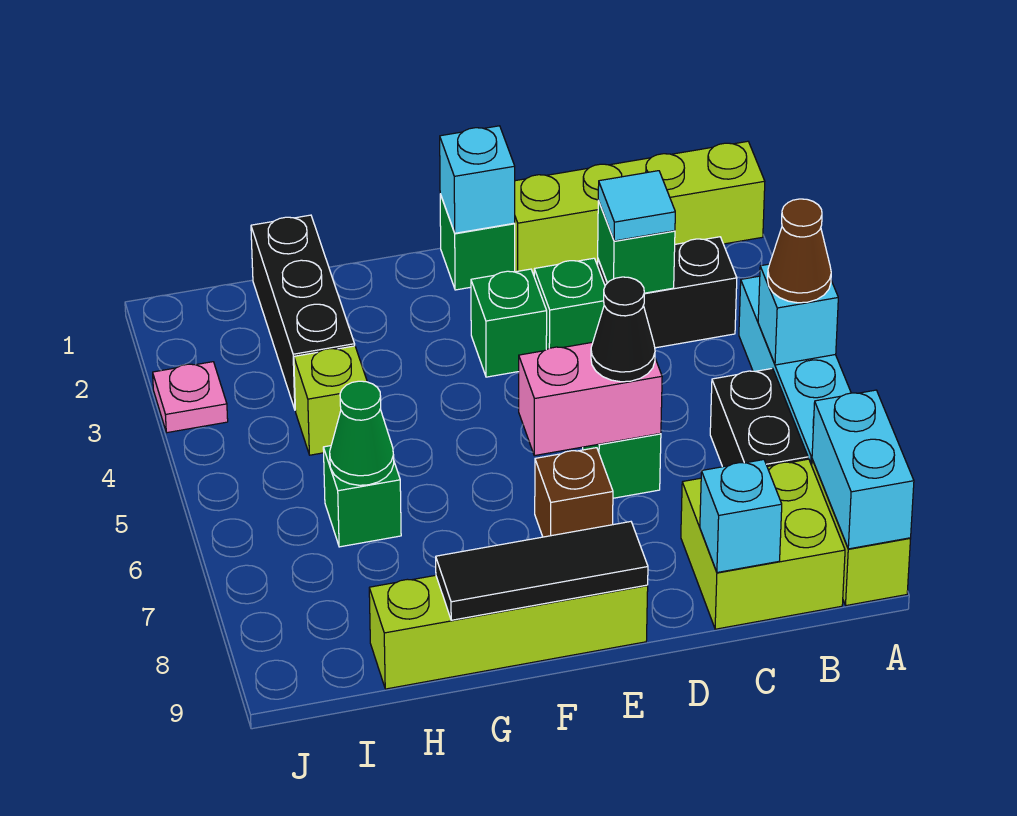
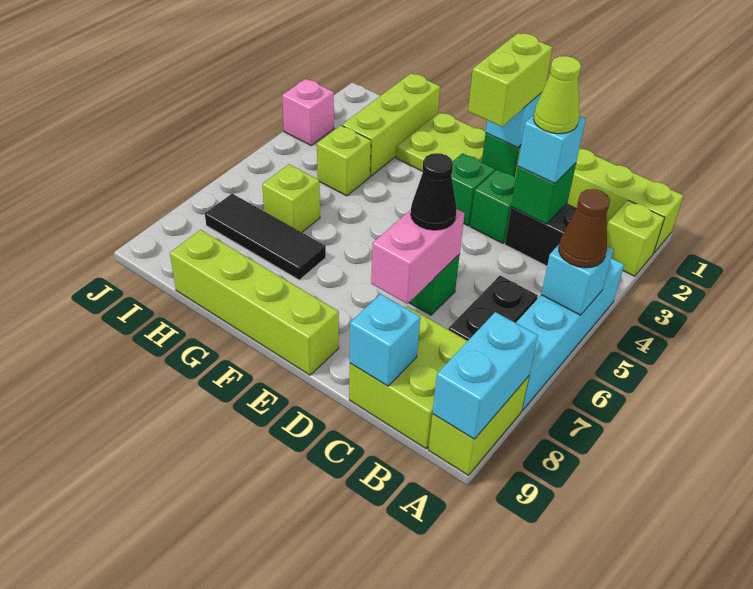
none -> lime 1x1 brick [607,200,665,276]
cyan 1x1 tile [598,171,675,241] -> cyan 1x1 brick [518,115,586,184]
none -> lime 1x1 cone [533,56,581,134]
pink 1x2 brick [519,342,662,456] -> pink 1x2 brick turned to [371,209,465,304]
none -> lime 1x2 brick [468,33,552,127]
brown 1x1 brick [535,448,613,537] -> none
black 1x3 tile [436,522,648,620] -> black 1x3 tile moved to [205,194,326,280]
none -> lime 2x2 plate [396,112,486,171]
black 1x3 brick [251,215,355,409] -> lime 1x3 brick [342,73,440,176]
green 1x1 brick [323,446,401,547] -> lime 1x1 brick [262,164,320,232]
green 1x1 cone [330,381,394,485] -> none
pink 1x1 plate [153,362,228,433] -> pink 1x1 brick [282,79,334,145]

